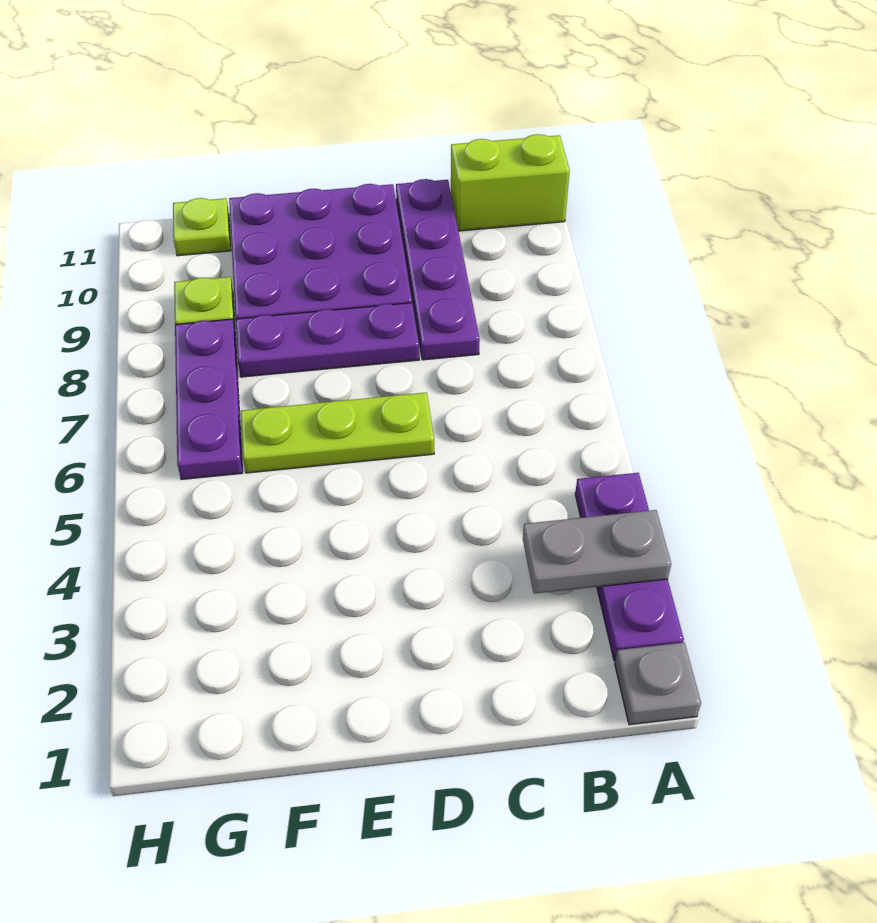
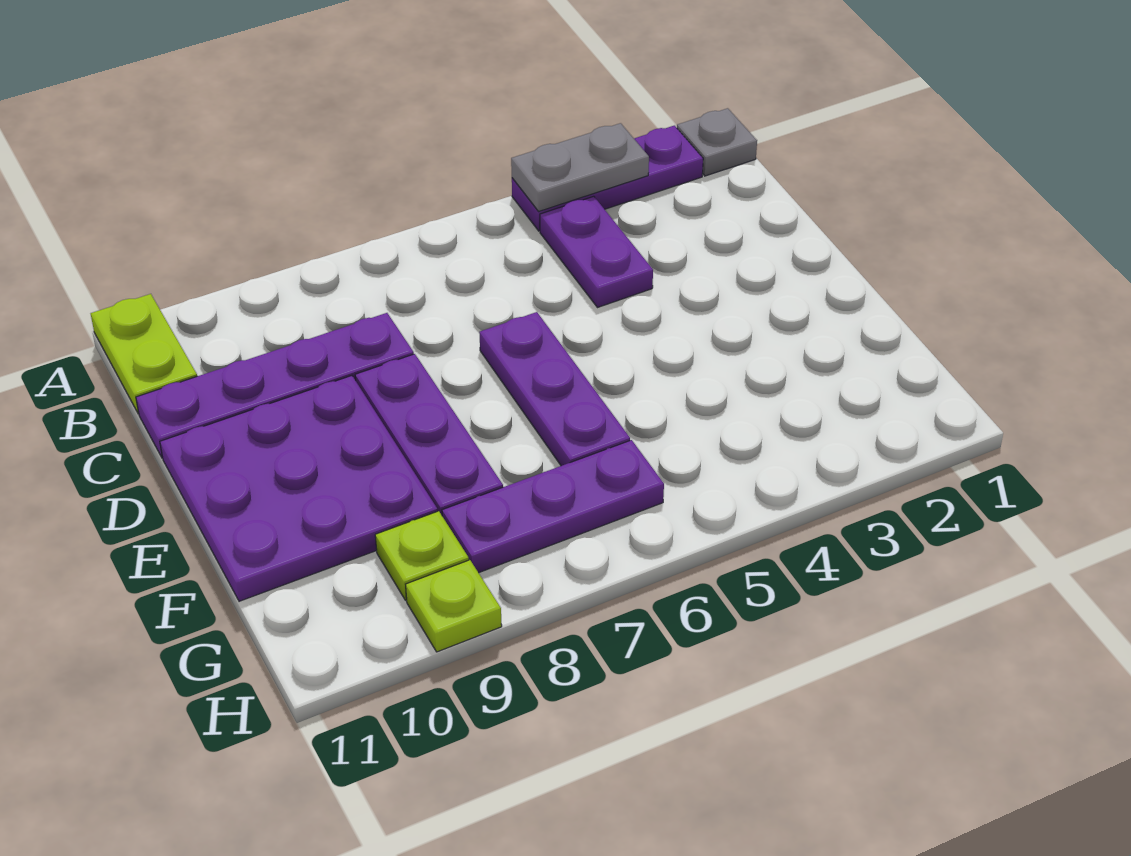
grey 1x2 plate [523,510,671,594] -> grey 1x2 plate turned to [511,123,649,211]
lime 1x2 brick [451,134,570,231] -> lime 1x2 plate [91,294,197,414]
none -> purple 1x2 plate [540,196,653,308]
lime 1x3 plate [241,393,434,473] -> purple 1x3 plate [479,312,630,466]
lime 1x1 plate [173,198,231,256] -> lime 1x1 plate moved to [406,560,502,652]

